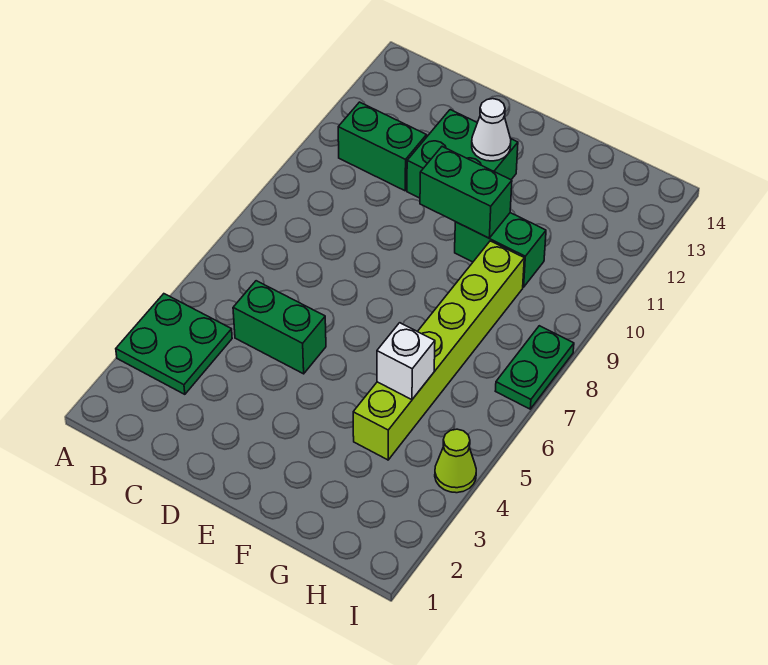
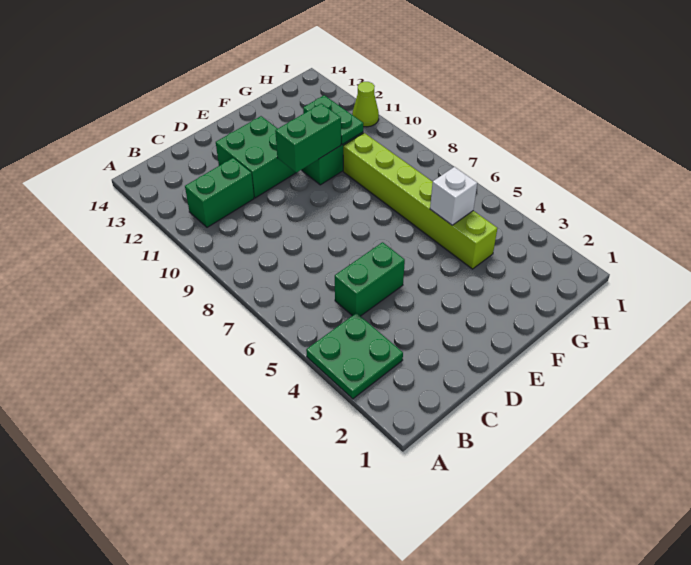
white 1x1 cone [472,99,511,161] -> none
lime 1x1 cone [435,429,476,493] -> lime 1x1 cone moved to [352,82,379,127]
green 1x2 plate [496,326,574,409] -> green 1x2 plate moved to [303,95,363,144]

